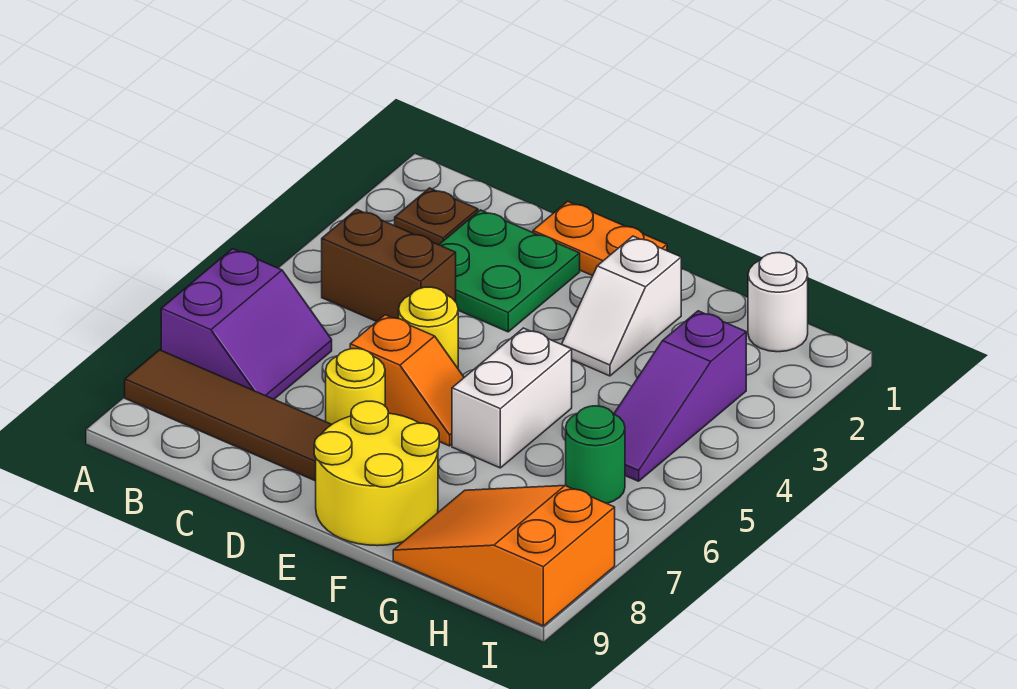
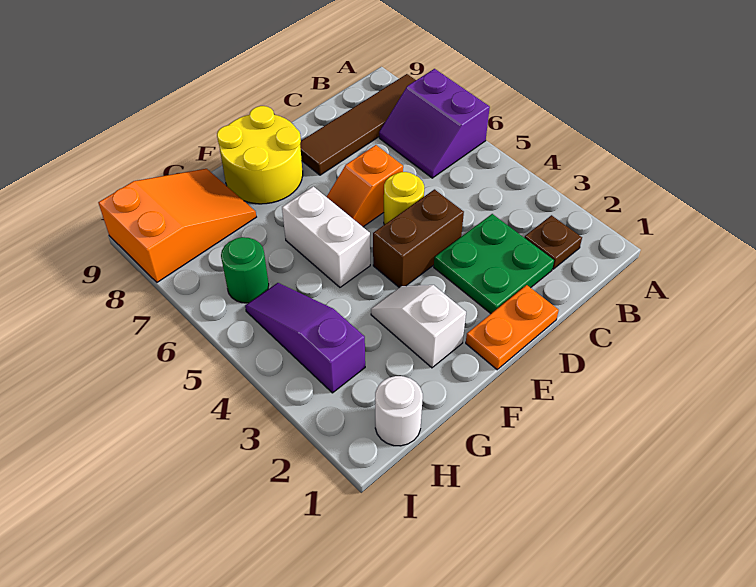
brown 1x2 brick [322,209,456,322] -> brown 1x2 brick moved to [373,189,464,288]
yellow 1x1 round brick [326,349,385,424] -> none

